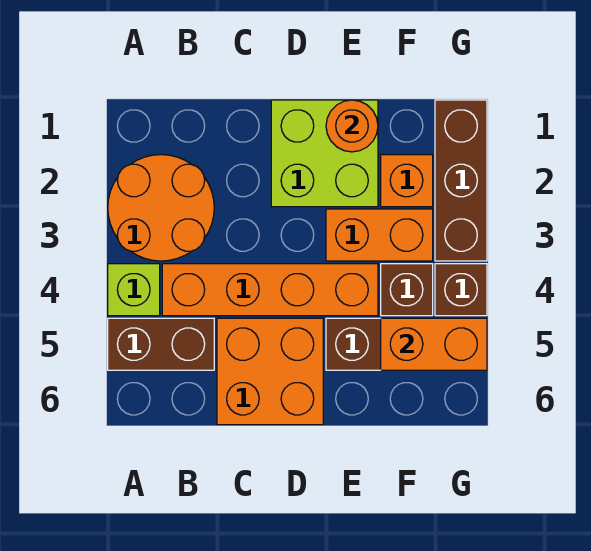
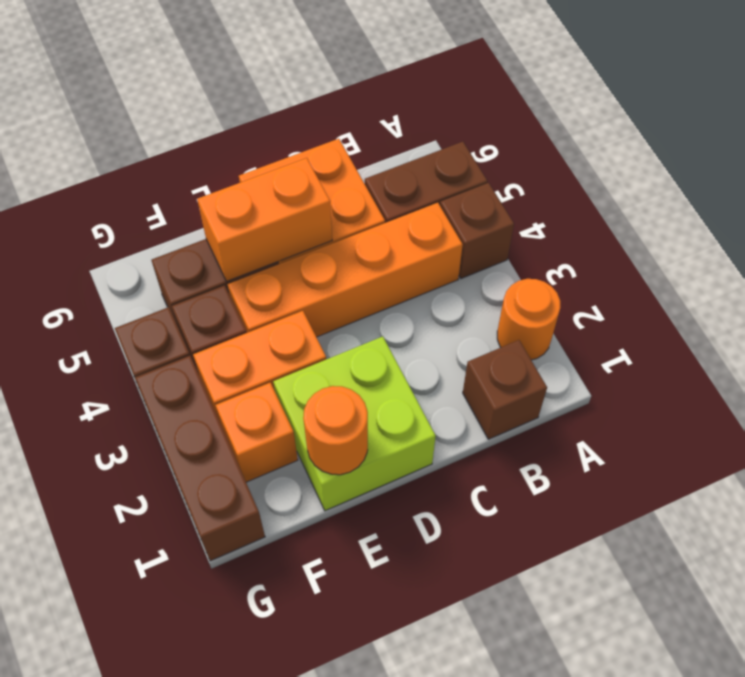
orange 2x2 round brick [108,155,214,261] -> orange 1x1 round brick [497,279,560,360]
lime 1x1 brick [108,264,160,316] -> brown 1x1 brick [440,183,514,278]
none -> brown 1x1 brick [463,340,547,439]
orange 1x2 brick [381,318,487,370] -> orange 1x2 brick moved to [197,158,332,281]

